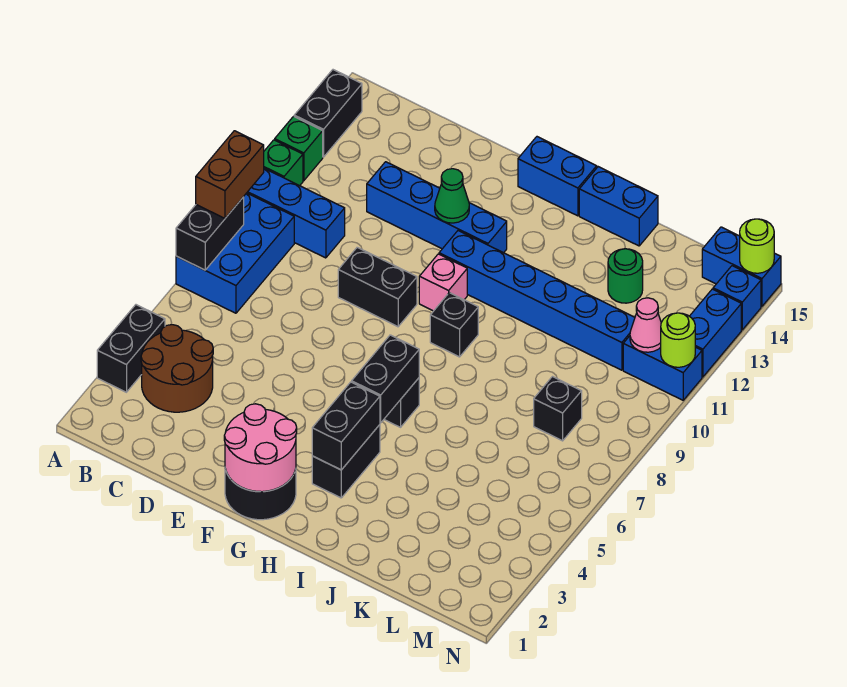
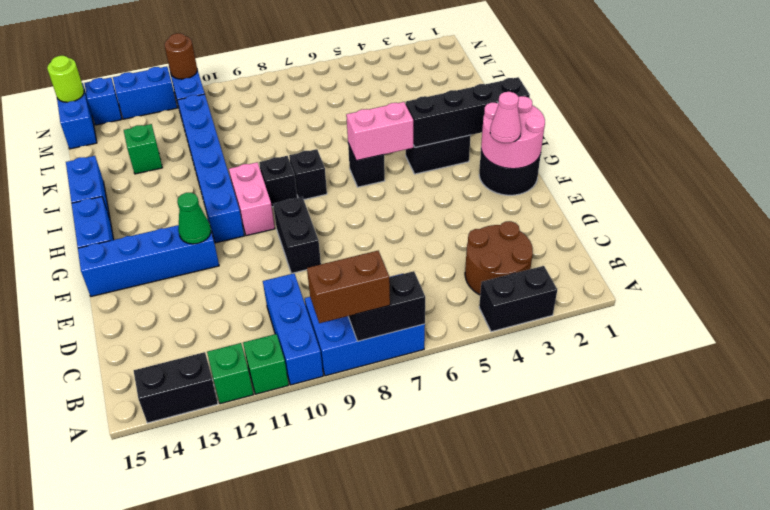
blue 1x4 brick [367,162,507,253] -> blue 1x4 brick turned to [78,218,219,297]
pink 1x1 brick [419,254,467,311] -> pink 1x2 brick [229,162,275,236]
black 1x2 brick [312,382,380,470] -> black 1x4 brick [406,77,530,147]
black 1x2 brick [352,335,419,423] -> pink 1x2 brick [346,102,414,161]
green 1x1 round brick [608,249,643,303] -> green 1x1 brick [124,124,162,174]
black 1x1 brick [534,377,582,441] -> black 1x1 brick moved to [289,149,327,199]
pink 1x1 cone [630,298,661,352] -> pink 1x1 cone moved to [490,92,521,143]
lime 1x1 round brick [661,313,695,367] -> brown 1x1 round brick [165,33,197,79]

